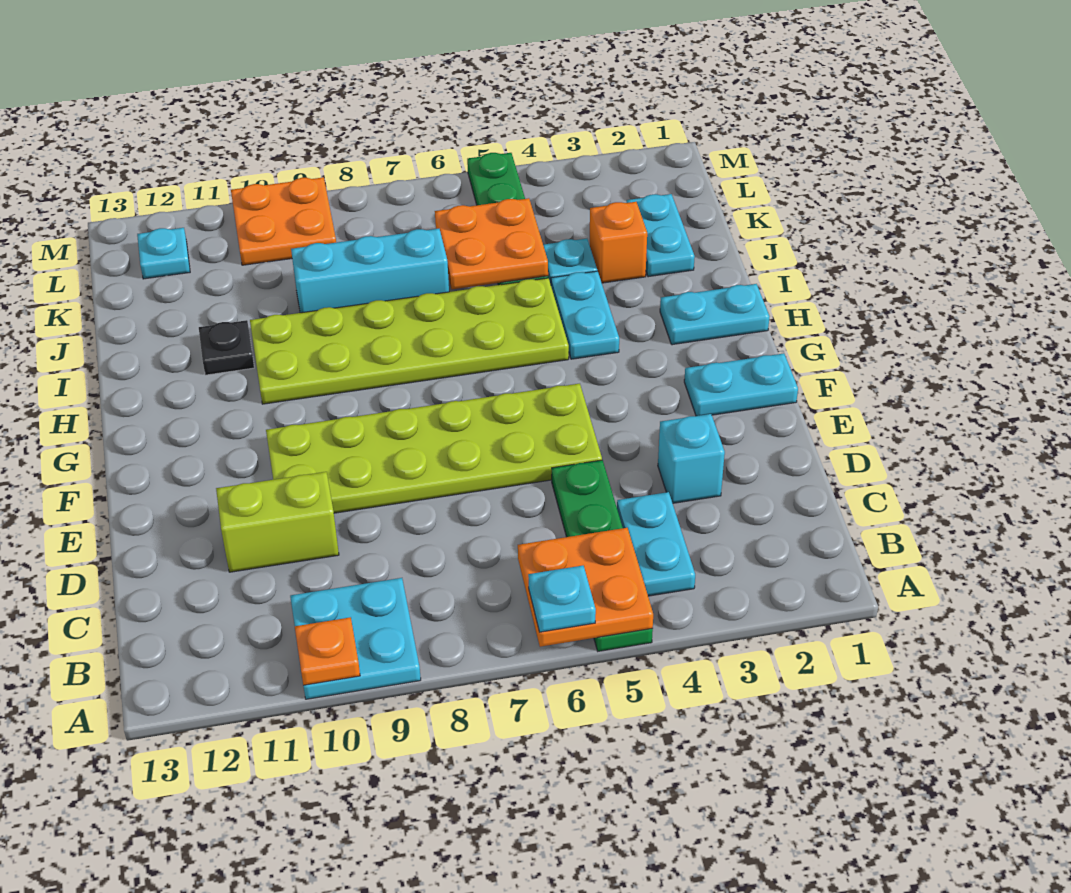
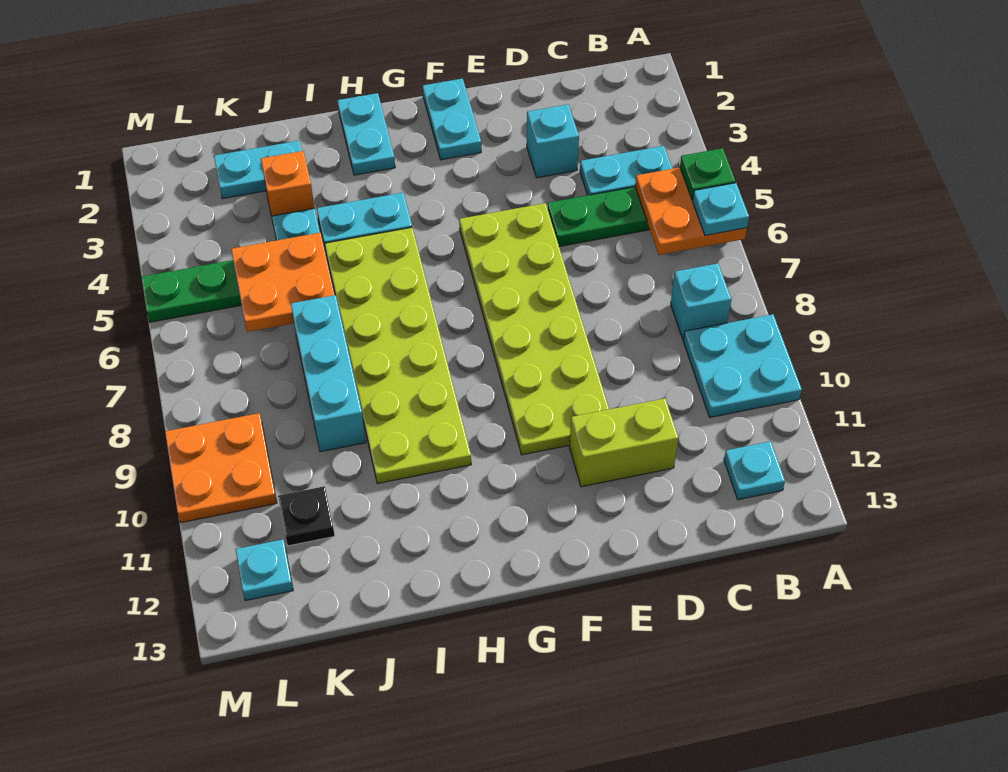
none -> green 1x1 plate [680,148,736,200]
orange 1x1 plate [295,617,360,685] -> none
none -> cyan 1x1 brick [671,263,731,340]
none -> cyan 1x1 plate [724,441,785,500]
lime 1x2 brick [216,472,339,572] -> lime 1x2 brick turned to [569,398,678,487]
black 1x1 plate [199,320,254,375] -> black 1x1 plate moved to [278,486,335,546]

